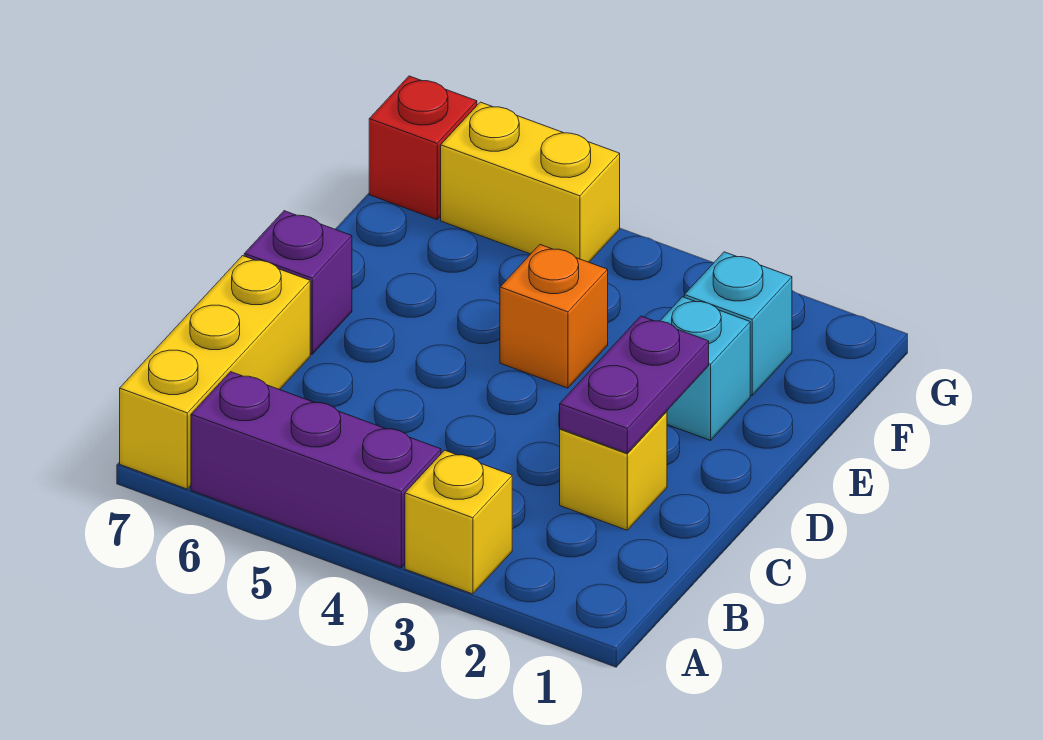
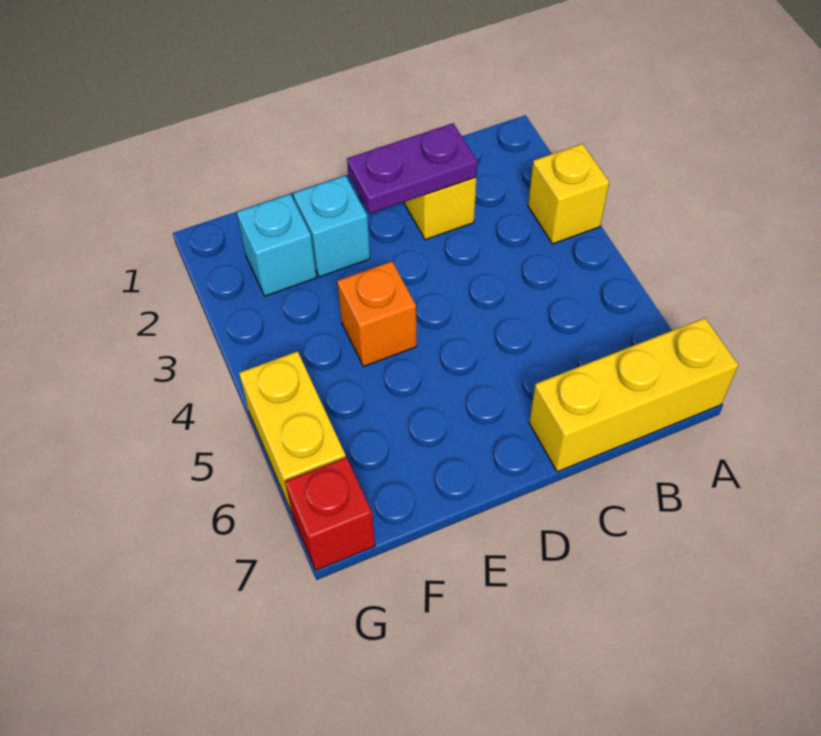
purple 1x3 brick [191,372,441,568] -> none
purple 1x1 brick [244,211,352,354] -> none

